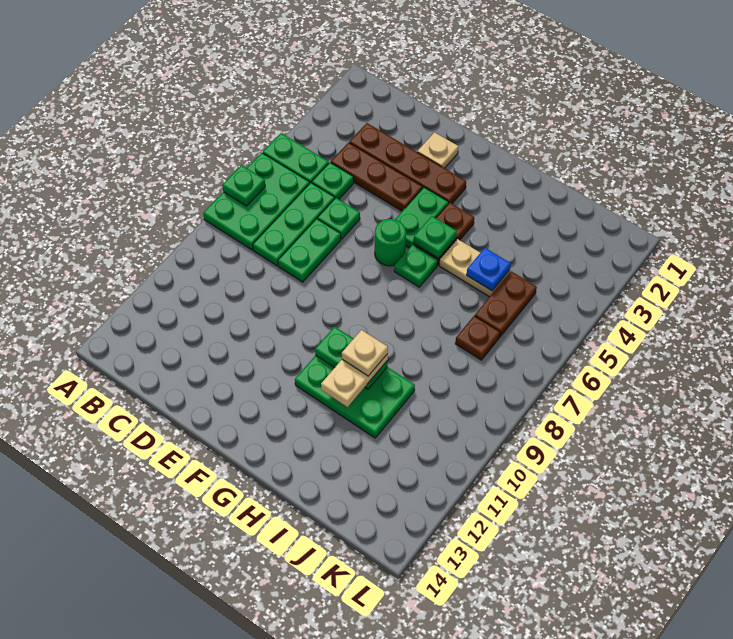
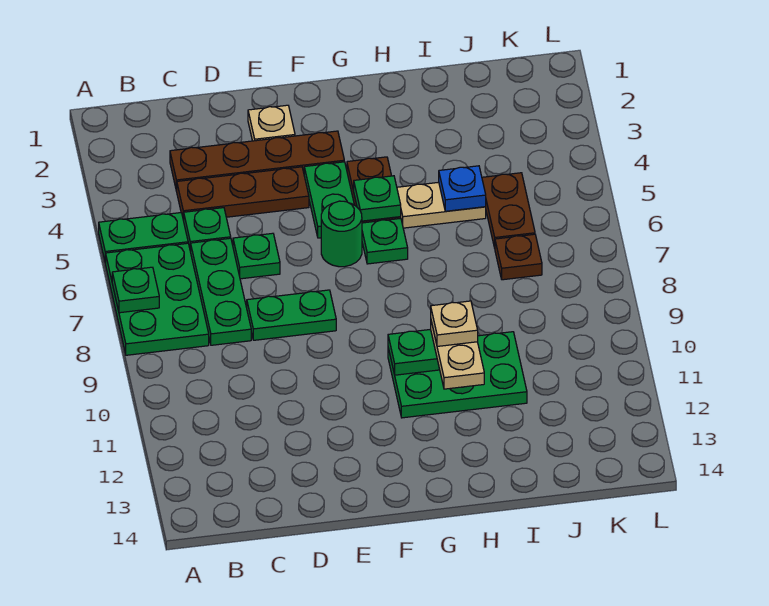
green 1x2 plate [278,219,341,282] -> green 1x2 plate turned to [247,290,336,340]

